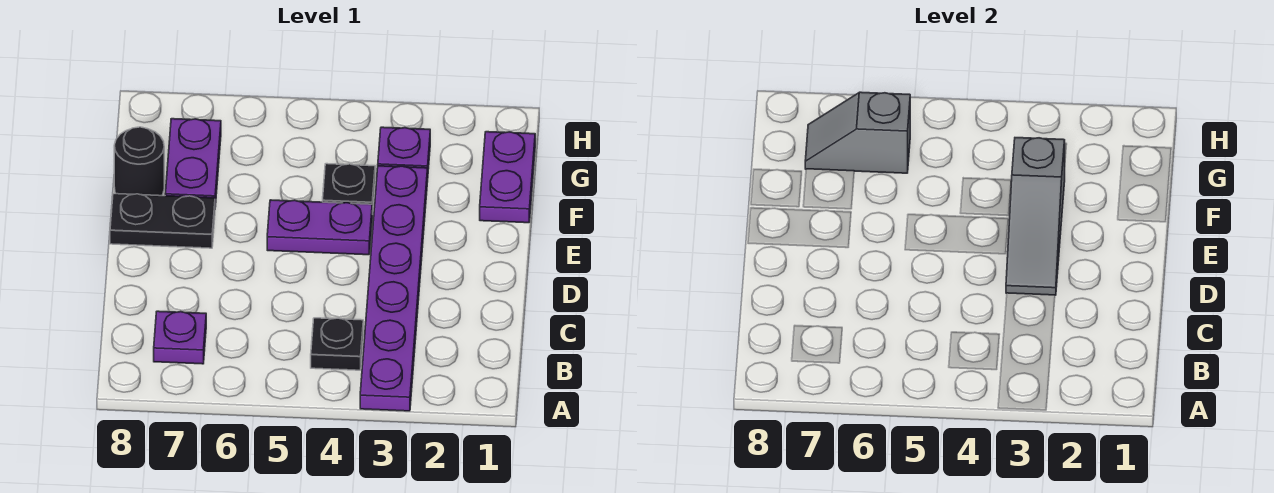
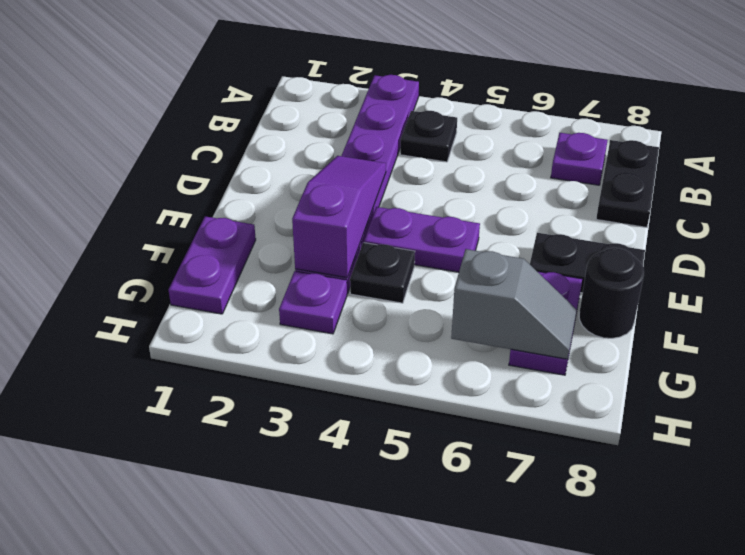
none -> black 1x2 plate [596,140,659,227]
grey 1x3 slope [1006,138,1065,295] -> purple 1x3 slope [292,156,386,278]

